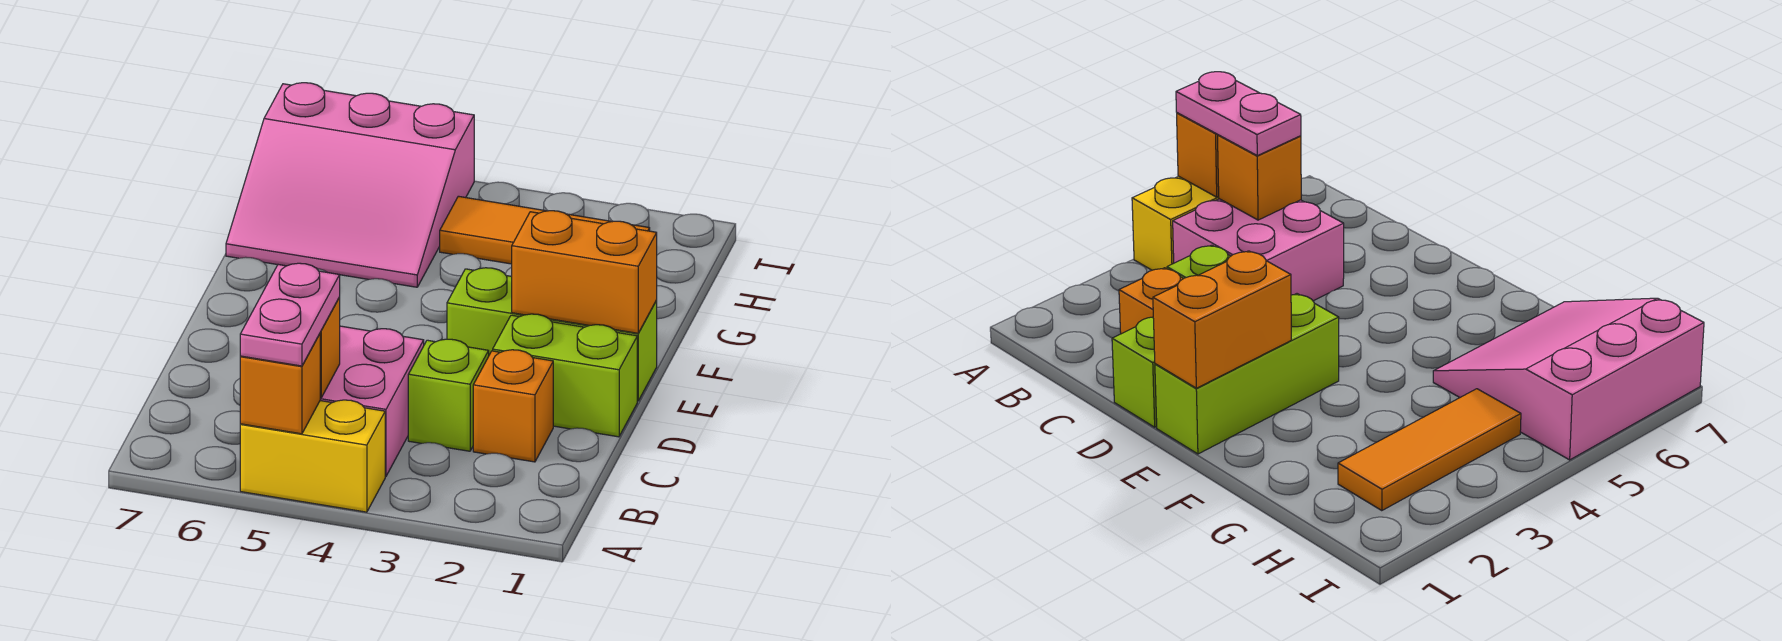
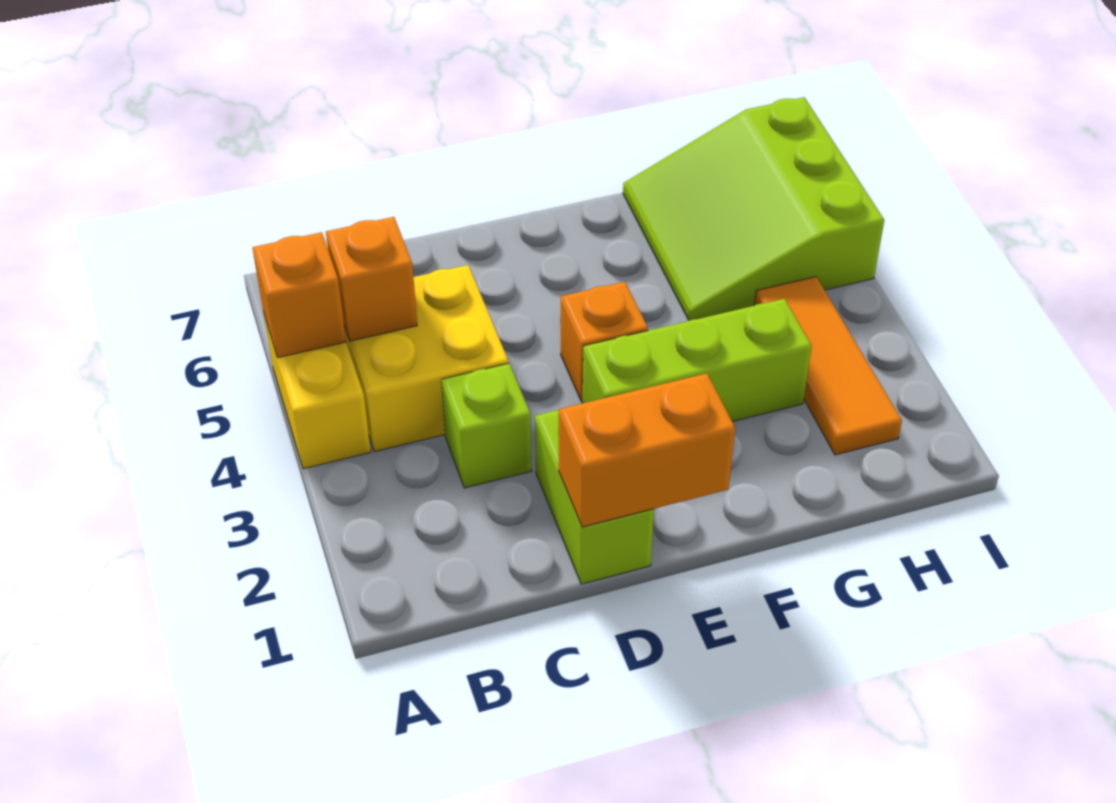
pink 1x2 plate [240,263,340,366] -> none
pink 2x2 brick [320,326,424,476] -> yellow 2x2 brick [344,265,509,452]
orange 1x1 brick [473,350,553,462] -> orange 1x1 brick moved to [561,282,648,401]
lime 1x3 brick [447,268,657,401] -> lime 1x3 brick turned to [583,299,812,422]
orange 1x2 brick [512,211,657,333] -> orange 1x2 brick turned to [559,373,735,527]
pink 3x3 slope [226,83,474,287] -> lime 3x3 slope [623,97,884,320]

